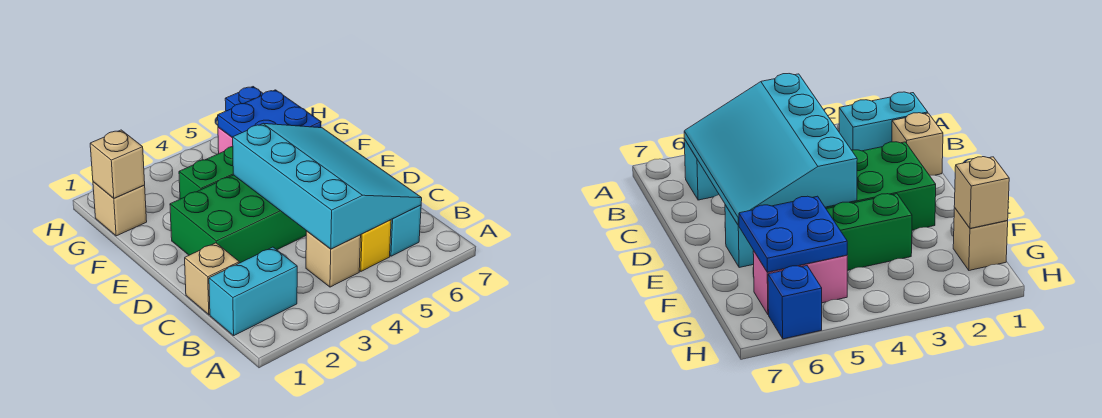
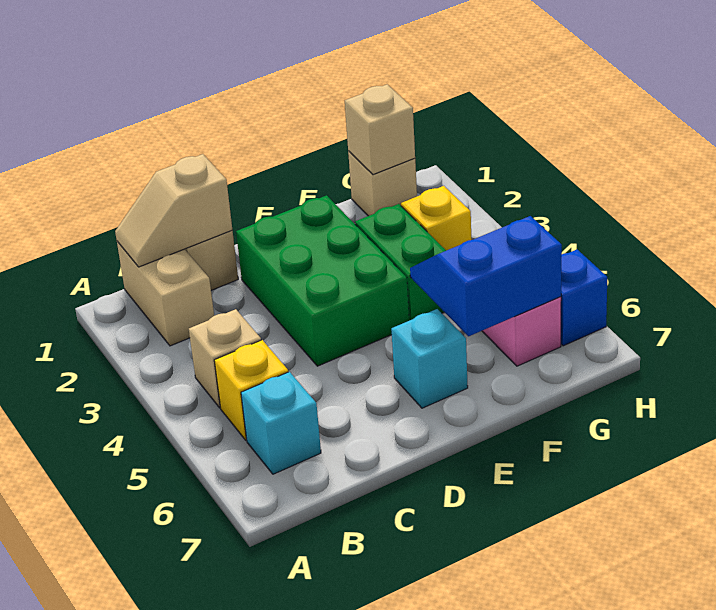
cyan 1x2 brick [209,247,297,336] -> tan 1x2 brick [117,242,214,346]
none -> tan 1x2 slope [115,154,232,267]
cyan 3x4 slope [233,124,422,249] -> none
blue 2x2 plate [218,90,321,138] -> blue 2x2 slope [410,216,562,336]
none -> yellow 1x1 brick [401,186,471,251]

